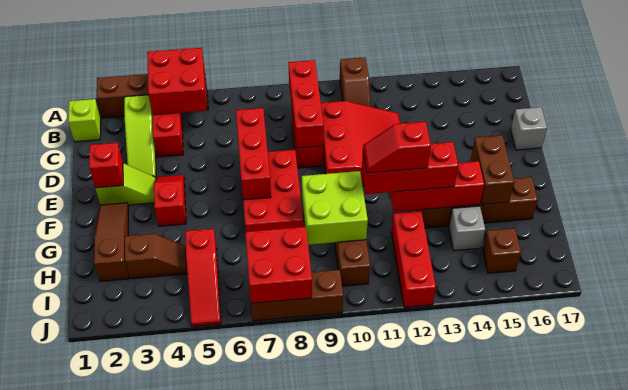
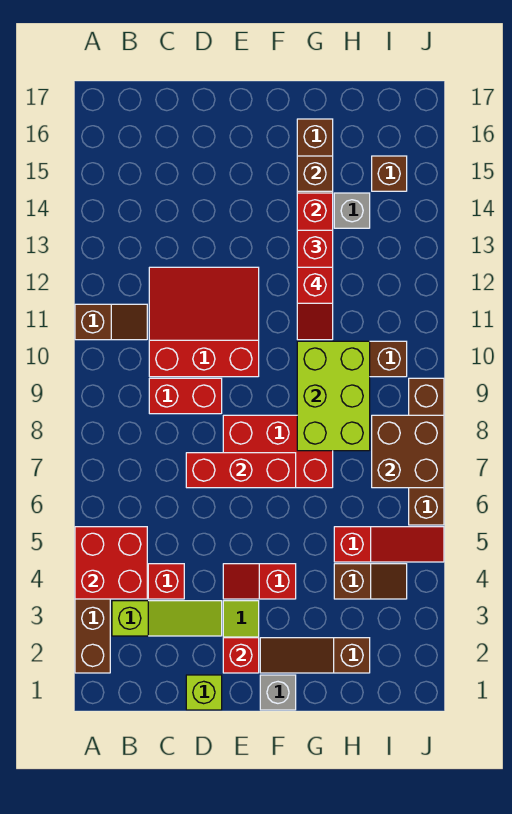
lime 1x1 brick [68,99,101,142] -> lime 1x1 brick moved to [186,675,222,710]
red 1x3 brick [288,60,324,148] -> none
grey 1x1 brick [511,107,547,150] -> grey 1x1 brick moved to [260,675,296,710]
brown 1x2 brick [471,135,514,204] -> brown 1x1 brick [297,156,333,191]
lime 2x2 brick [302,171,368,245] -> lime 2x3 brick [297,341,370,451]
brown 1x2 slope [125,234,187,279] -> brown 1x2 slope turned to [334,564,407,599]
red 1x3 brick [392,211,436,307] -> none
red 2x2 brick [245,227,312,303] -> brown 2x2 brick [372,415,444,488]
brown 1x3 brick [251,270,343,321] -> brown 1x4 brick [409,378,444,525]

